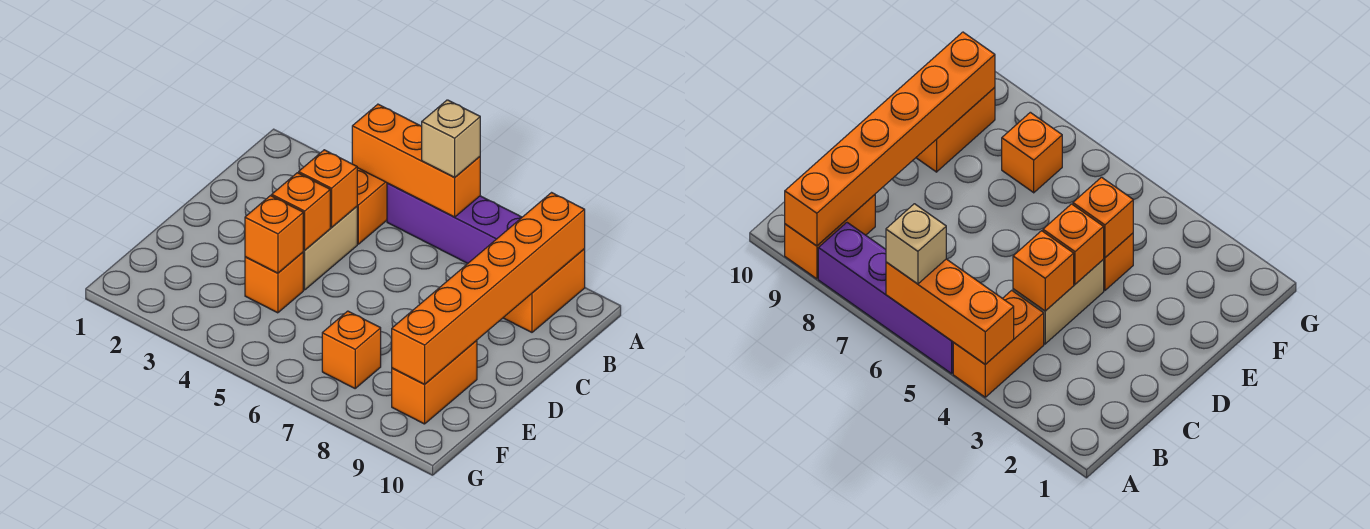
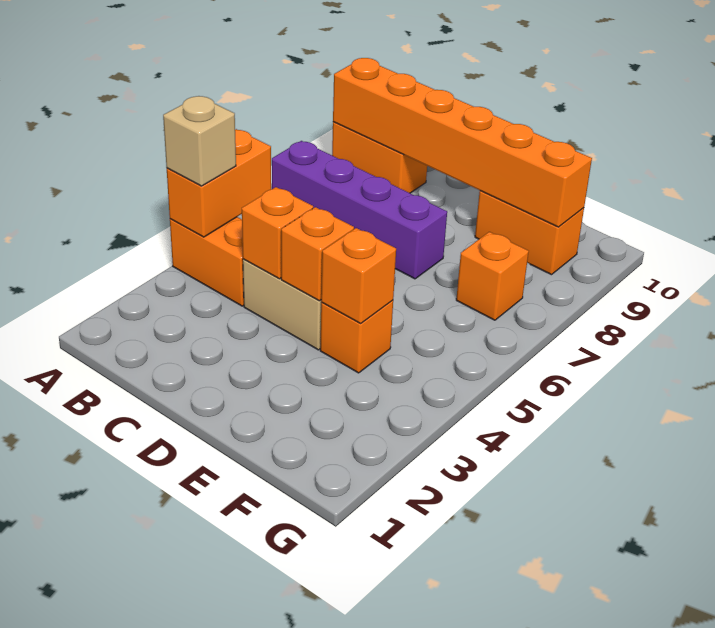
orange 1x3 brick [352,104,480,217] -> orange 1x2 brick [167,129,271,237]
purple 1x4 brick [387,183,522,263] -> purple 1x4 brick turned to [272,141,447,279]
tan 1x1 brick [422,100,480,177] -> tan 1x1 brick moved to [163,96,236,186]

